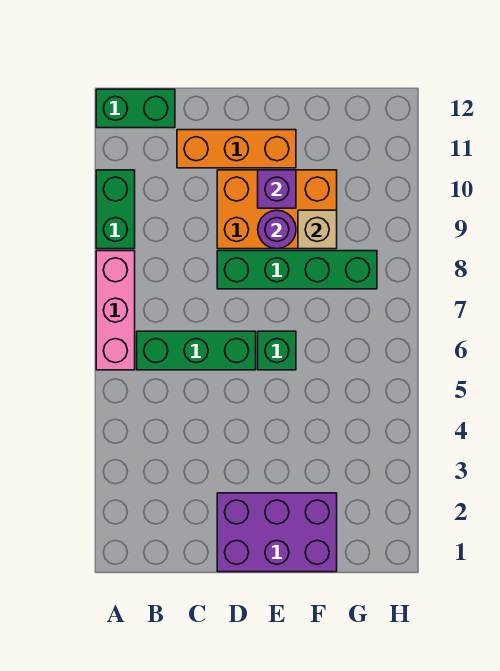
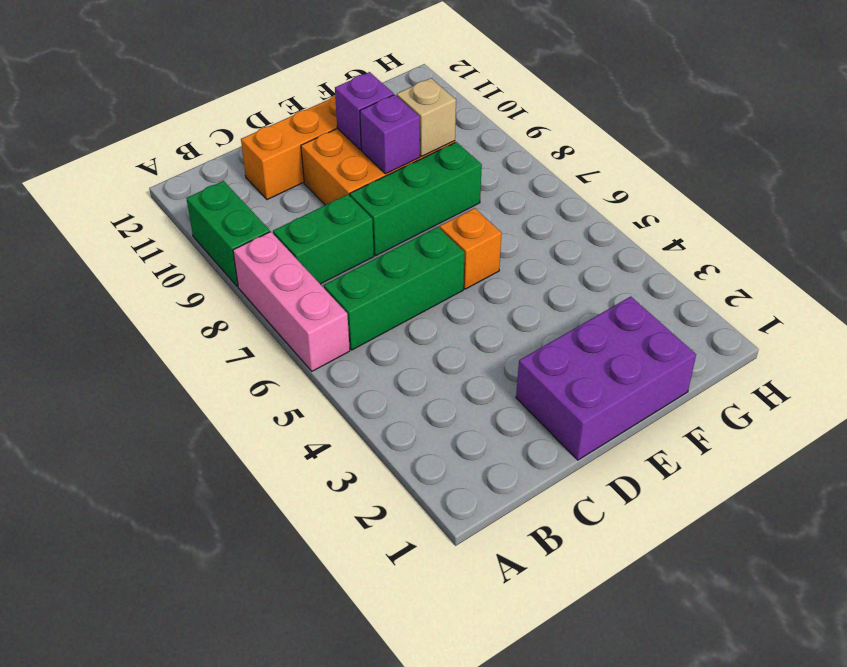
green 1x2 brick [96,89,175,128] -> green 1x2 brick moved to [273,194,374,284]
green 1x4 brick [217,251,377,289] -> green 1x3 brick [350,142,482,256]
green 1x1 brick [258,331,296,370] -> orange 1x1 brick [440,208,501,289]
purple 1x1 round brick [258,210,296,249] -> purple 1x1 brick [360,95,420,174]

